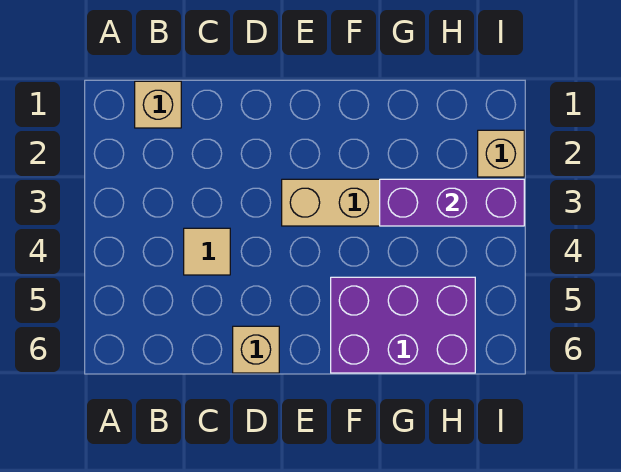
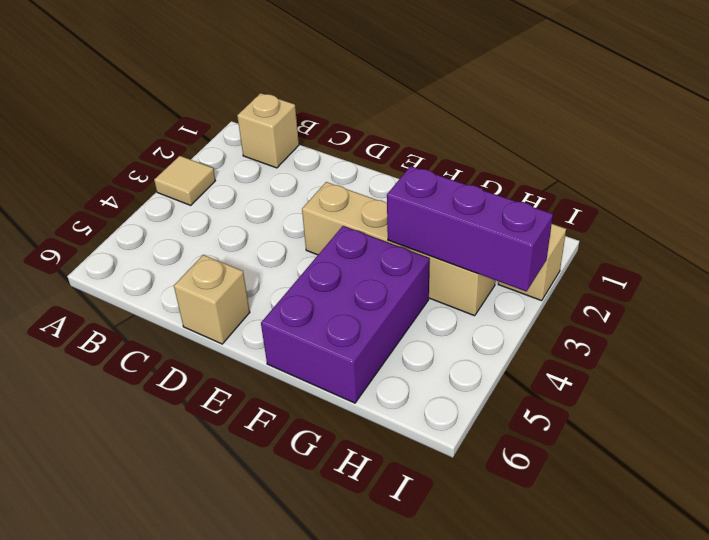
tan 1x1 tile [184,228,230,275] -> tan 1x1 tile moved to [154,156,215,205]
purple 2x3 brick [331,277,475,373] -> purple 2x3 brick turned to [261,226,430,403]

